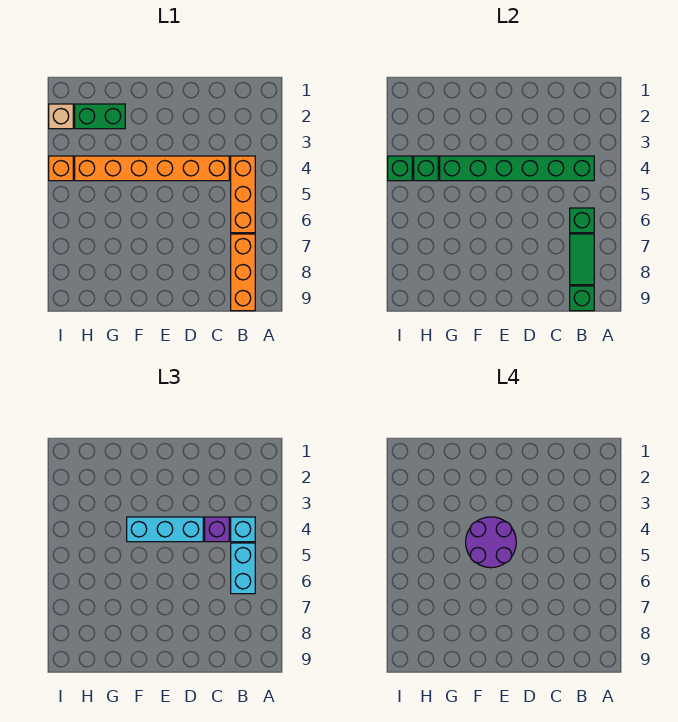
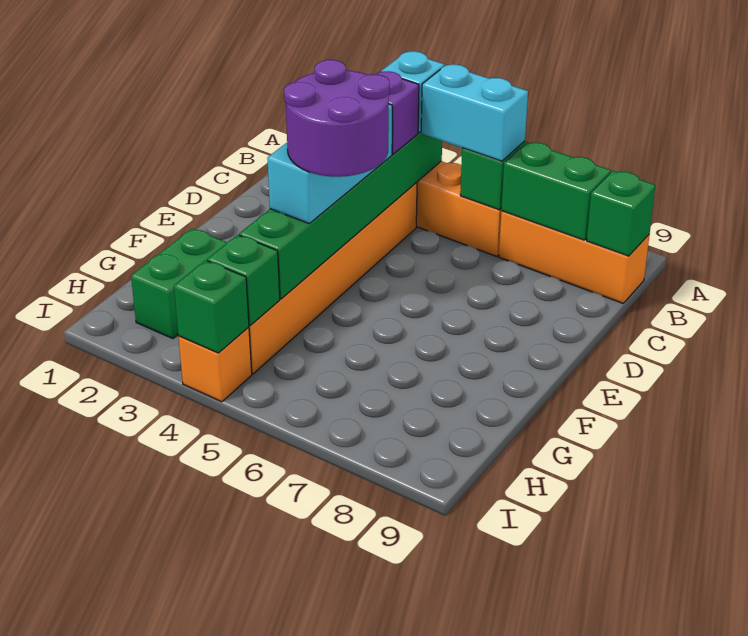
green 1x2 tile [570,234,594,285] -> green 1x2 brick [501,142,611,240]
tan 1x1 brick [49,104,73,129] -> none

